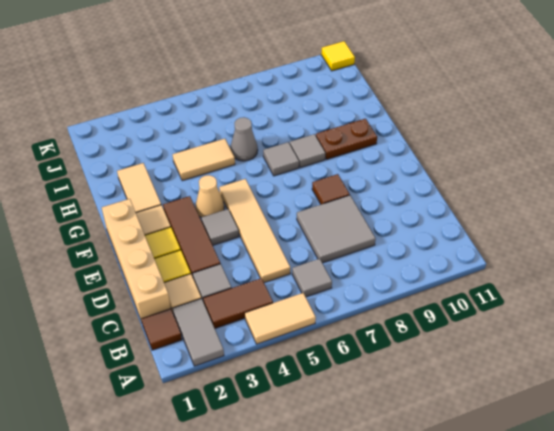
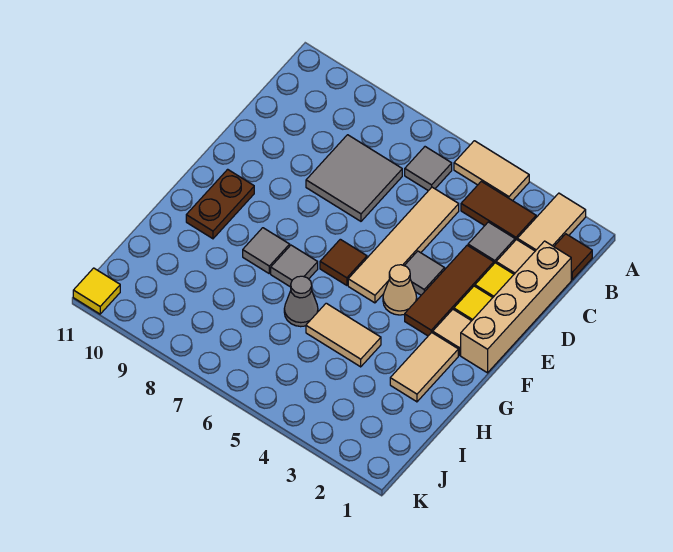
grey 1x2 tile [173,298,224,366] -> tan 1x2 tile [517,193,586,251]
brown 1x1 tile [312,174,350,204] -> brown 1x1 tile moved to [320,239,367,285]
brown 1x2 plate [316,119,377,160] -> brown 1x2 plate turned to [186,169,254,239]

